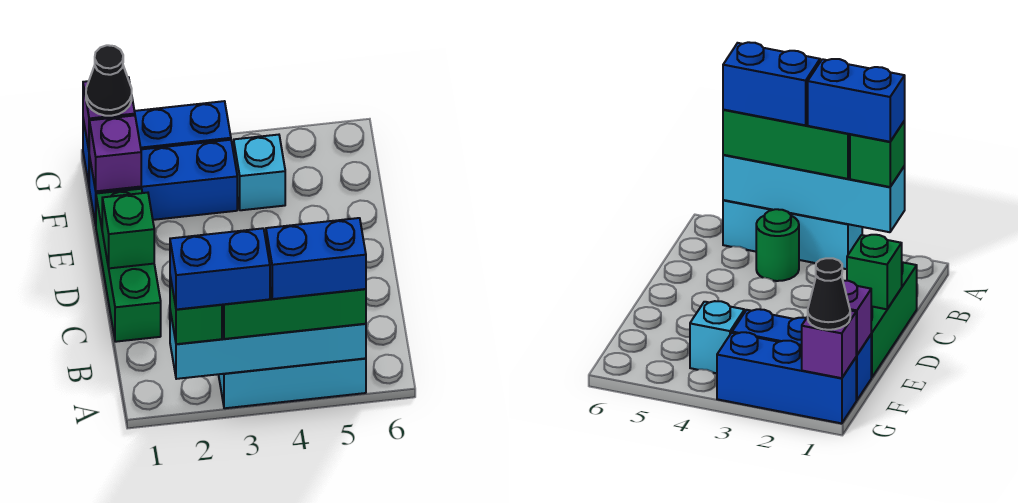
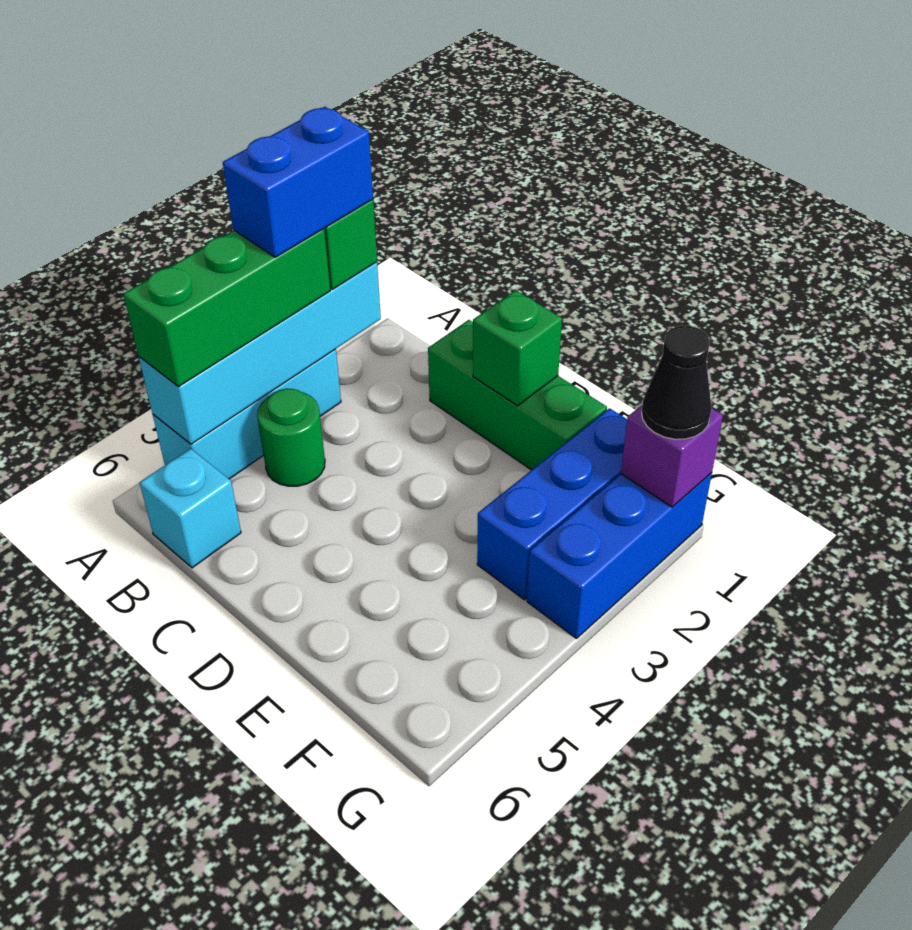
blue 1x2 brick [266,218,366,299] -> none
purple 1x1 brick [89,115,141,191] -> none
cyan 1x1 brick [234,135,285,210] -> cyan 1x1 brick moved to [140,449,241,568]

